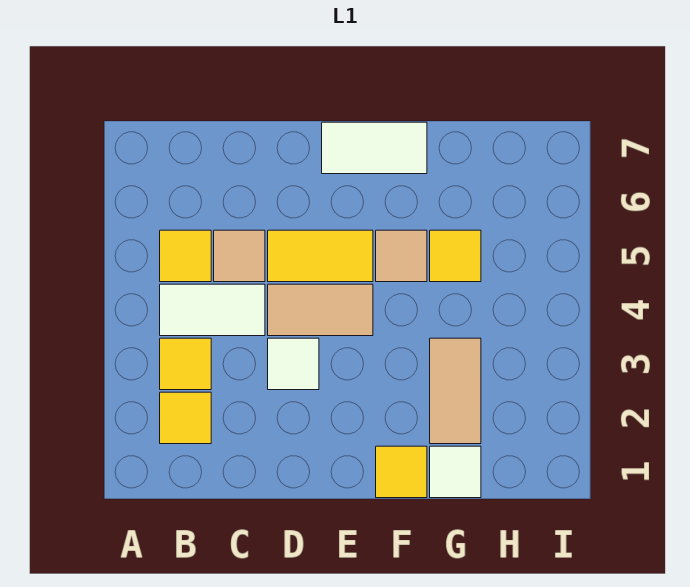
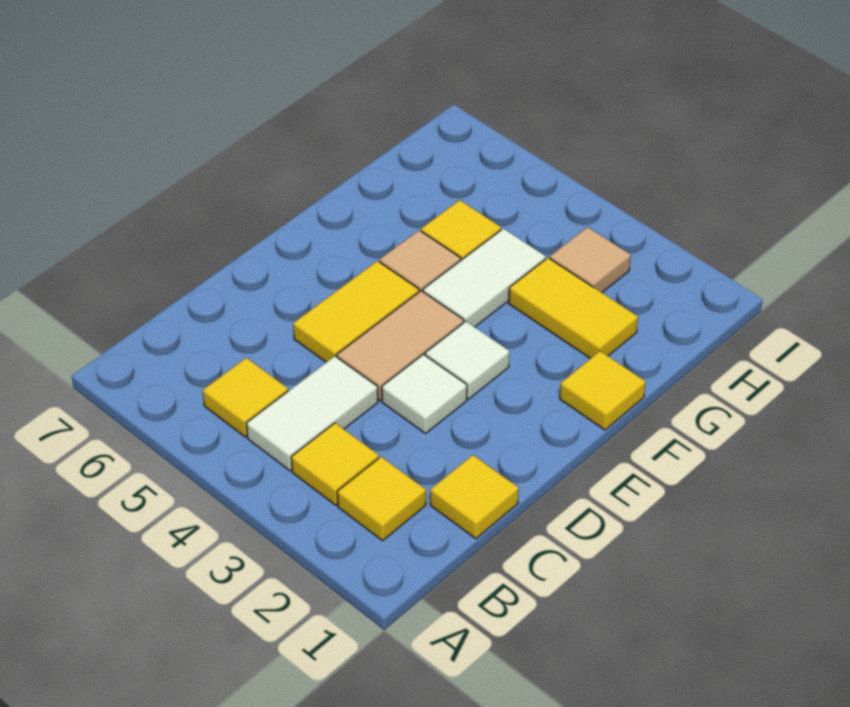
none -> yellow 1x1 tile [430,455,519,539]
tan 1x1 tile [214,230,265,282] -> tan 1x1 tile moved to [550,227,631,293]
white 1x2 tile [322,122,427,174] -> white 1x2 tile moved to [423,229,546,327]
white 1x1 tile [430,446,481,498] -> white 1x1 tile moved to [425,321,509,399]
tan 1x2 tile [430,338,481,444] -> yellow 1x2 tile [509,258,638,358]

